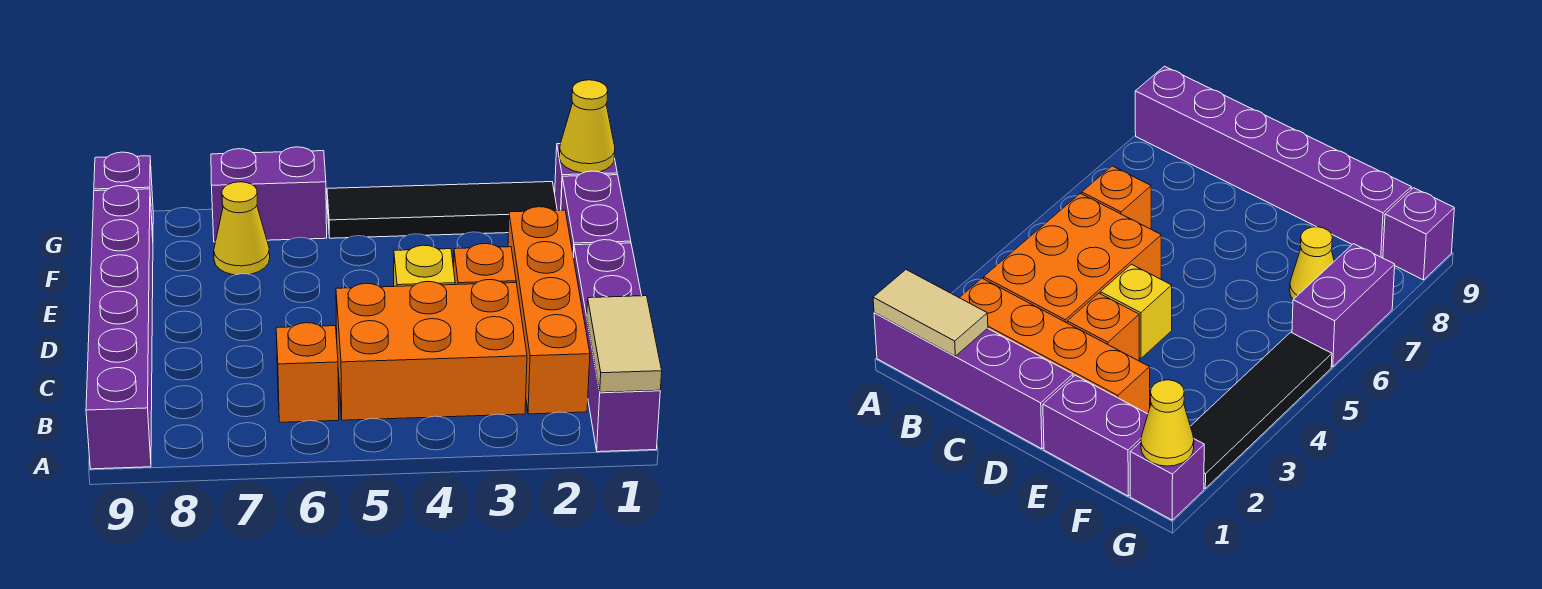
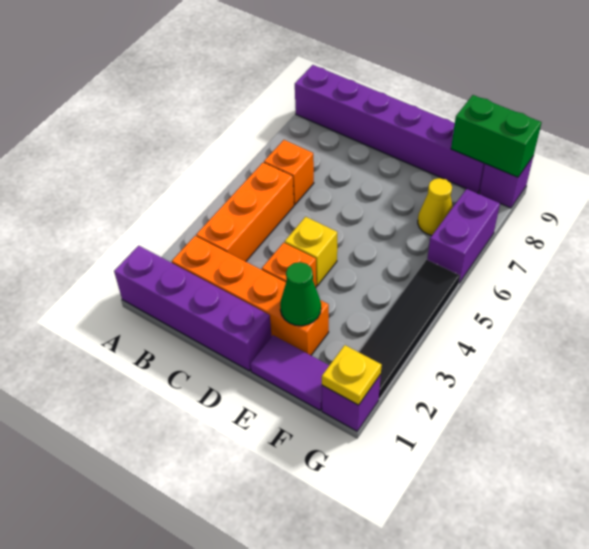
tan 1x2 tile [587,296,662,392] -> none
orange 2x3 brick [336,280,527,420] -> orange 1x3 brick [196,163,294,262]
purple 1x2 brick [561,171,631,258] -> purple 1x2 tile [250,335,329,410]
none -> green 1x1 cone [280,262,321,326]
none -> green 1x2 brick [451,95,542,177]
yellow 1x1 cone [559,80,615,173] -> yellow 1x1 plate [322,345,382,405]

